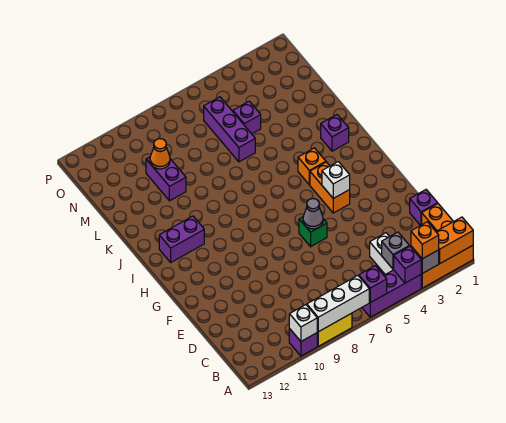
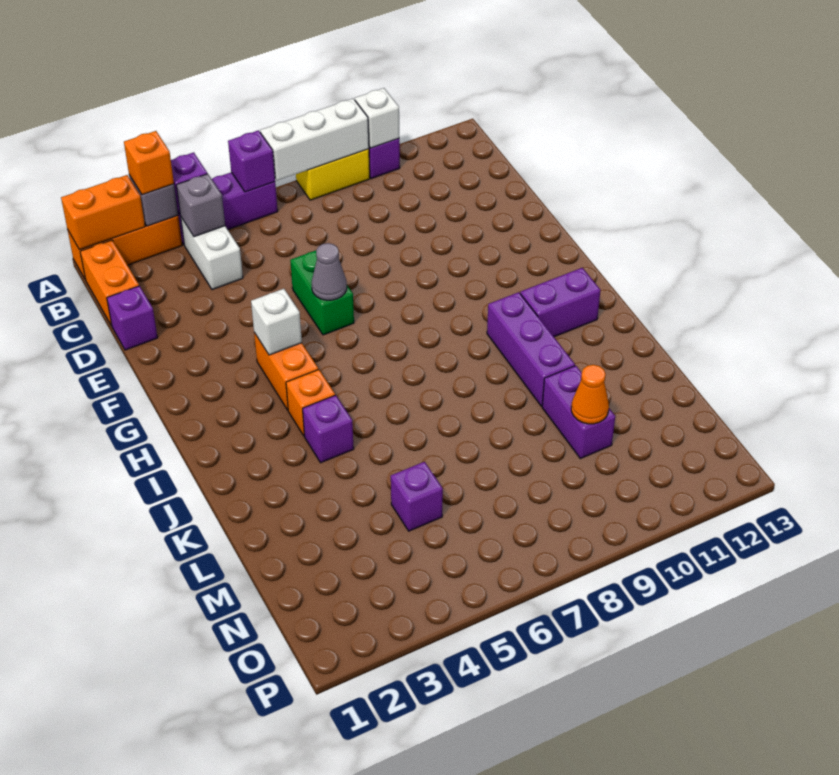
green 1x1 brick [299,217,327,247] -> green 1x2 brick [290,250,354,335]
purple 1x1 brick [321,115,349,151] -> purple 1x1 brick moved to [303,395,354,463]
purple 1x3 brick [204,97,255,162] -> purple 1x3 brick moved to [487,292,575,406]

